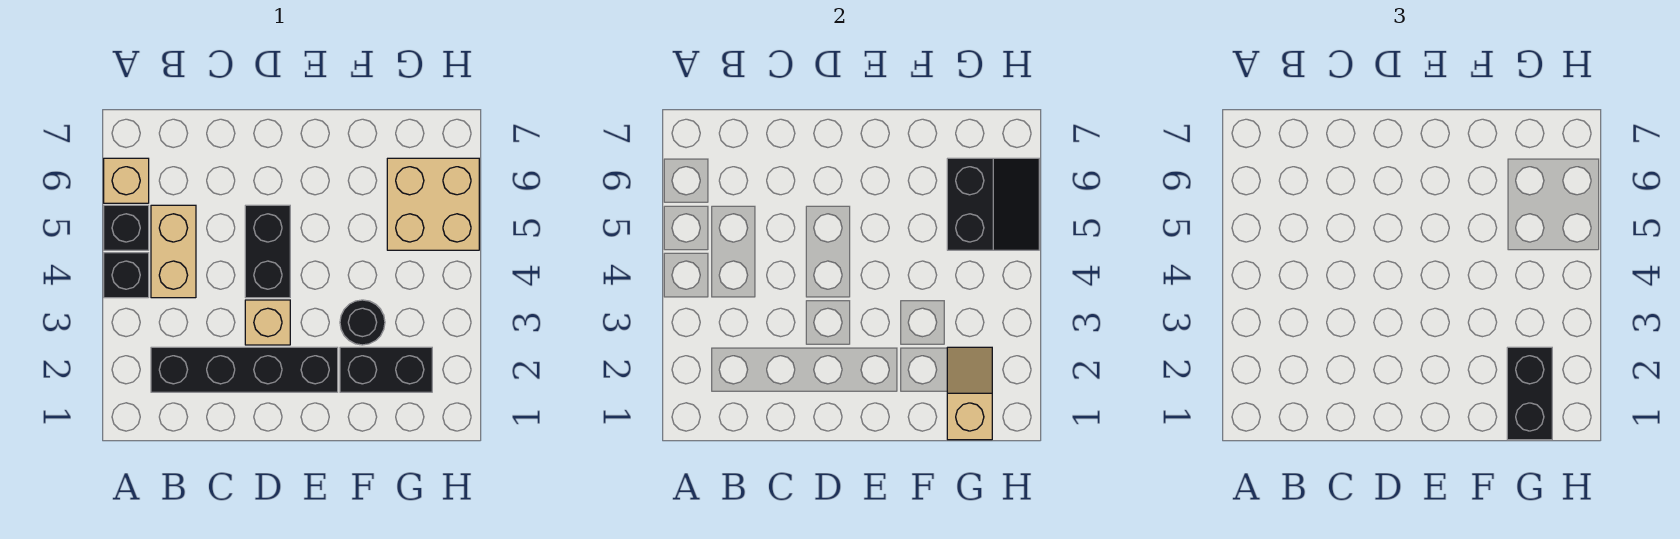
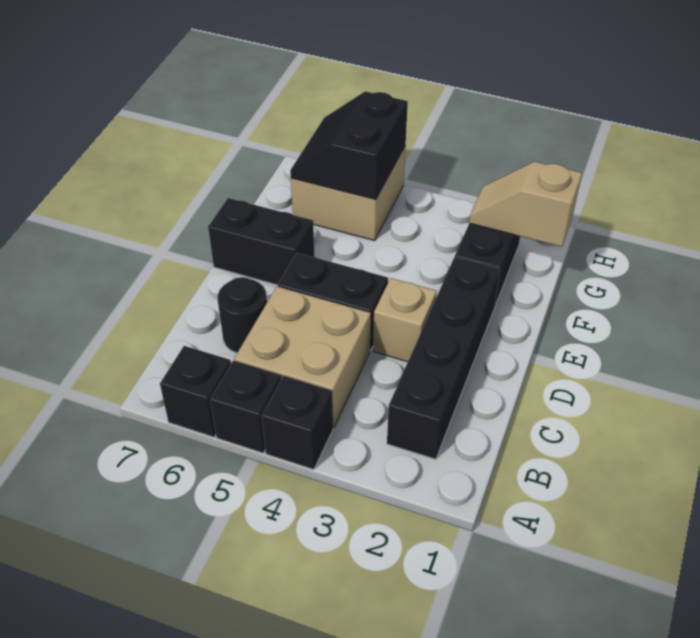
tan 1x1 brick [104,158,149,203] -> black 1x1 brick [160,346,231,437]
tan 1x2 brick [151,205,196,298] -> tan 2x2 brick [234,287,371,427]
black 1x1 round brick [340,300,385,345] -> black 1x1 round brick moved to [218,277,267,353]
black 1x2 brick [1507,347,1552,440] -> black 1x2 brick moved to [208,198,315,285]
black 2x2 slope [947,158,1039,250] -> black 2x2 slope turned to [290,91,408,200]

